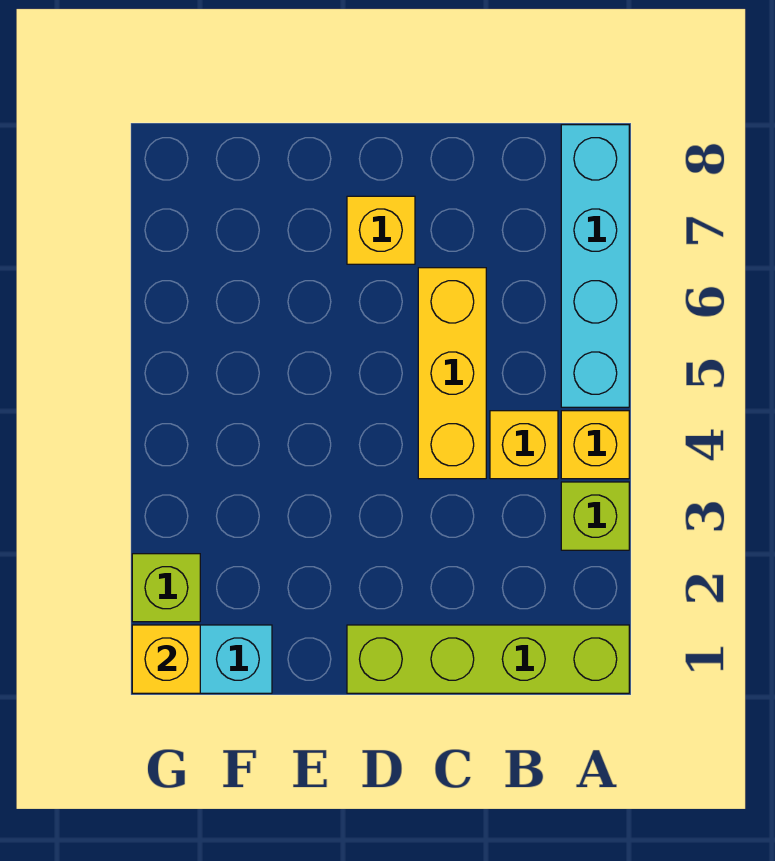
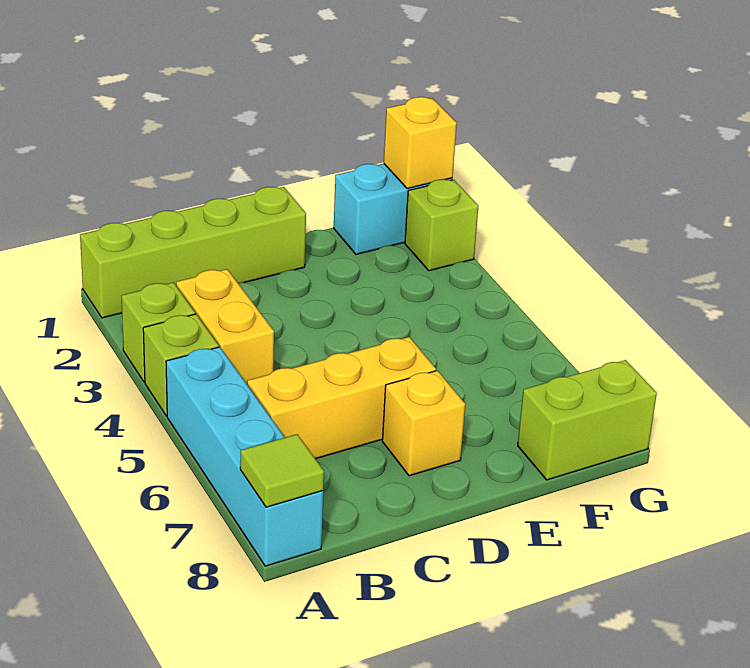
yellow 1x1 brick [561,411,629,479] -> lime 1x1 brick [143,314,219,416]
none -> lime 1x1 tile [240,434,324,507]
yellow 1x1 brick [490,411,558,479] -> yellow 1x2 brick [176,269,274,384]
yellow 1x3 brick [418,268,486,479] -> yellow 1x3 brick turned to [247,337,436,459]
none -> lime 1x2 brick [518,360,657,480]

